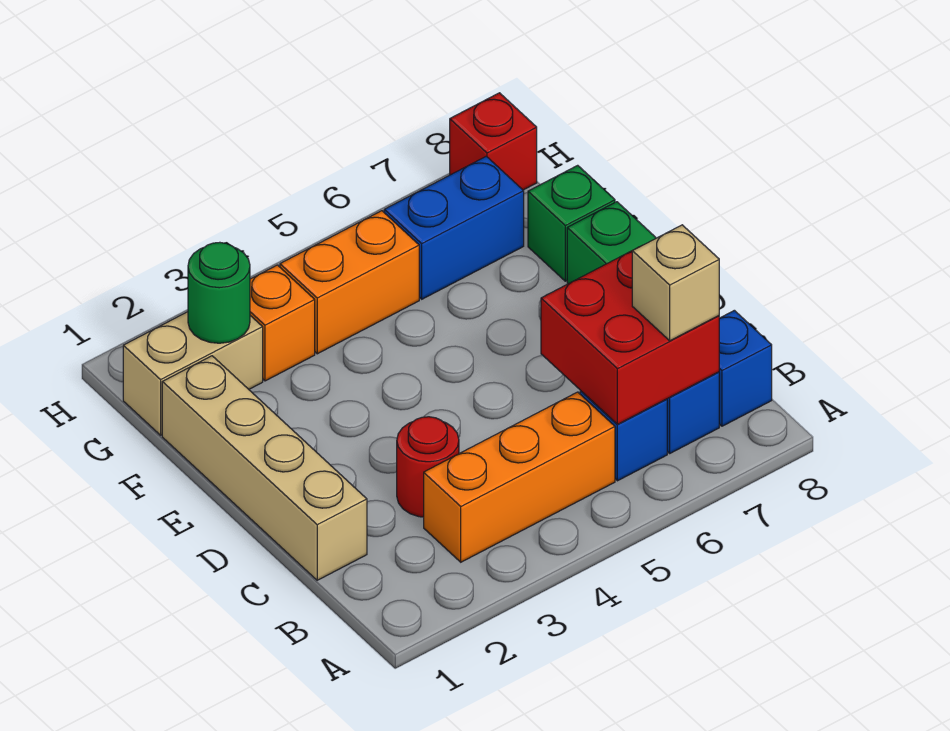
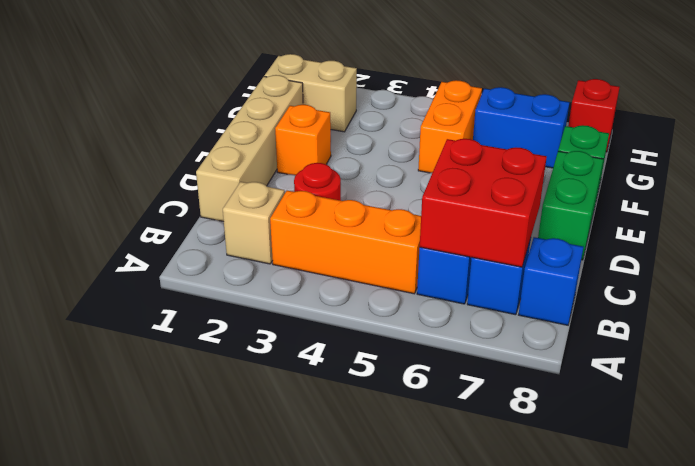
tan 1x1 brick [632,225,719,341] -> tan 1x1 brick moved to [223,182,285,264]
green 1x1 round brick [188,242,250,343] -> none
orange 1x1 brick [250,265,315,381] -> orange 1x1 brick moved to [275,105,331,175]
orange 1x2 brick [280,211,419,354] -> orange 1x2 brick turned to [418,80,482,173]

